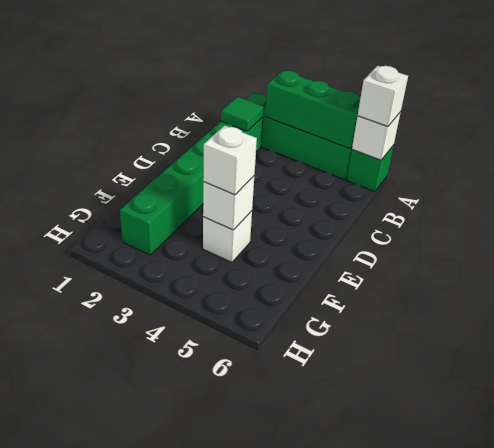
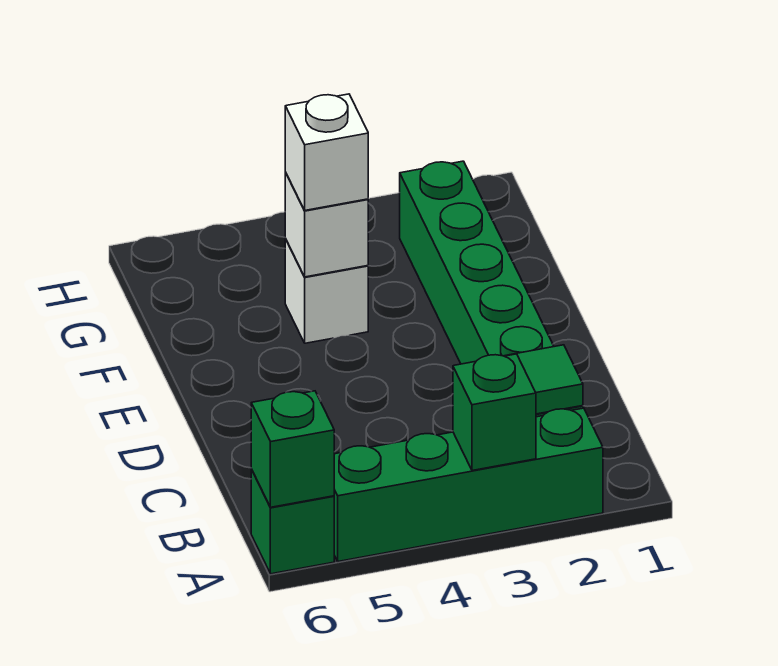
green 1x3 brick [265,71,361,149] -> green 1x1 brick [453,354,536,471]
white 1x1 brick [352,112,401,160] -> green 1x1 brick [251,391,334,507]
white 1x1 brick [358,66,408,127] -> none

